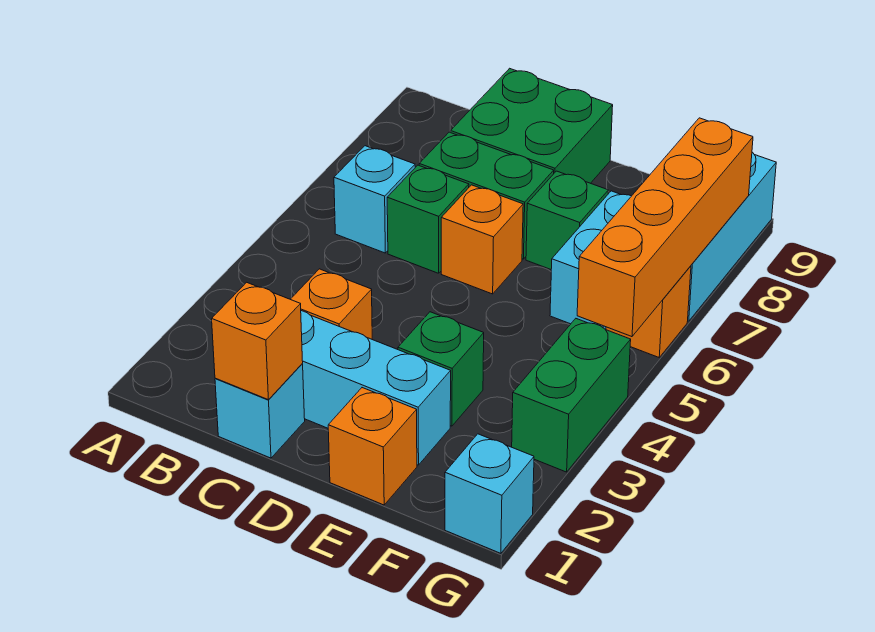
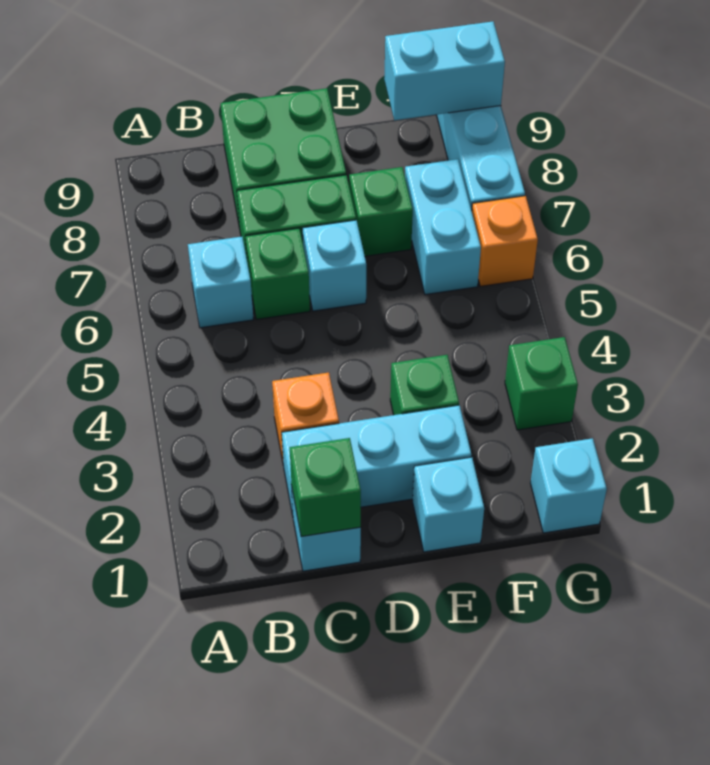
orange 1x1 brick [212,282,303,400] -> green 1x1 brick [290,438,361,537]
orange 1x1 brick [441,185,523,294] -> cyan 1x1 brick [302,220,366,311]
orange 1x1 brick [328,388,417,505] -> cyan 1x1 brick [413,457,484,552]
none -> cyan 1x2 brick [384,21,505,120]
green 1x2 brick [512,319,631,472] -> green 1x1 brick [505,337,578,430]
orange 1x4 brick [577,118,753,337] -> none

